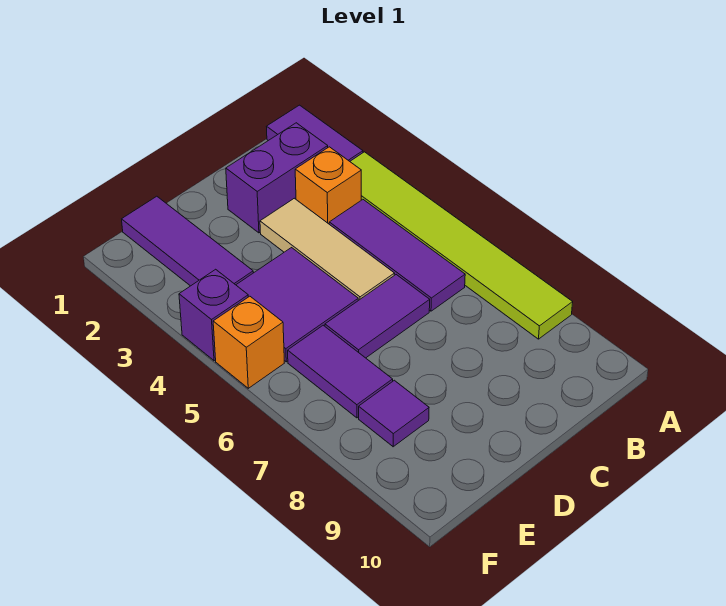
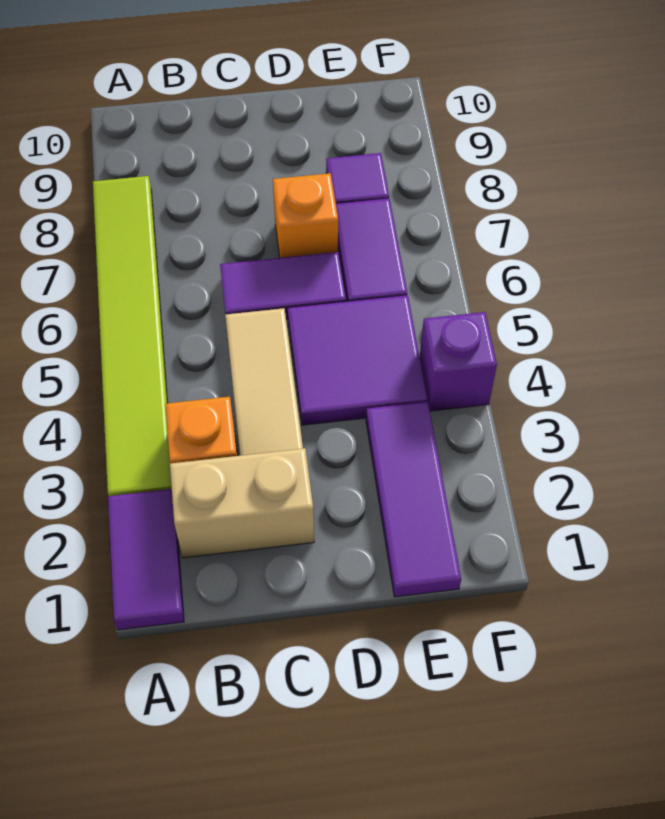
purple 1x2 brick [226,123,328,233] -> tan 1x2 brick [170,448,314,558]
purple 1x3 tile [329,200,465,311] -> none
orange 1x1 brick [213,296,284,388] -> orange 1x1 brick moved to [273,173,338,258]

